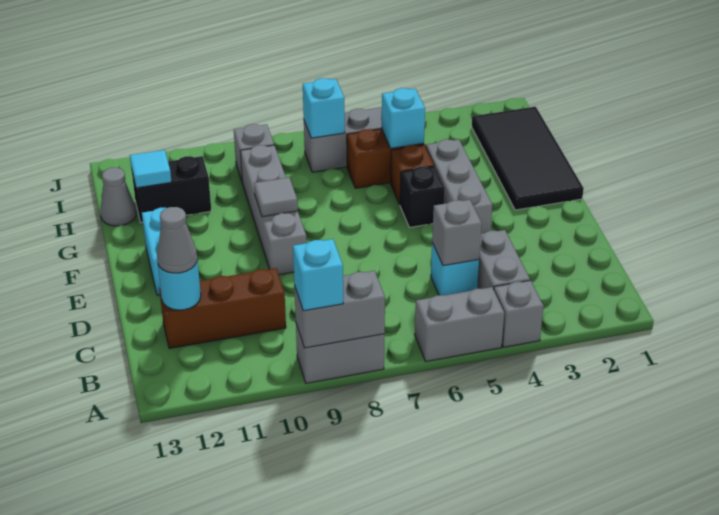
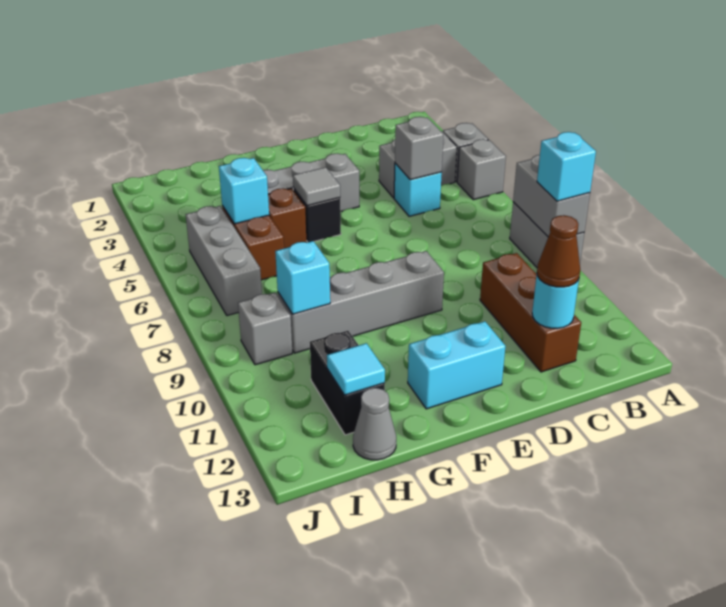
grey 1x2 brick [415,287,504,361] -> grey 1x1 brick [457,139,506,200]
grey 1x1 cone [157,207,197,273] -> brown 1x1 cone [537,215,580,287]
black 2x4 tile [472,107,584,210] -> none
grey 1x1 tile [254,177,298,217] -> grey 1x1 tile moved to [293,167,340,206]
cyan 1x1 brick [303,78,345,138] -> cyan 1x1 brick moved to [275,241,330,314]

